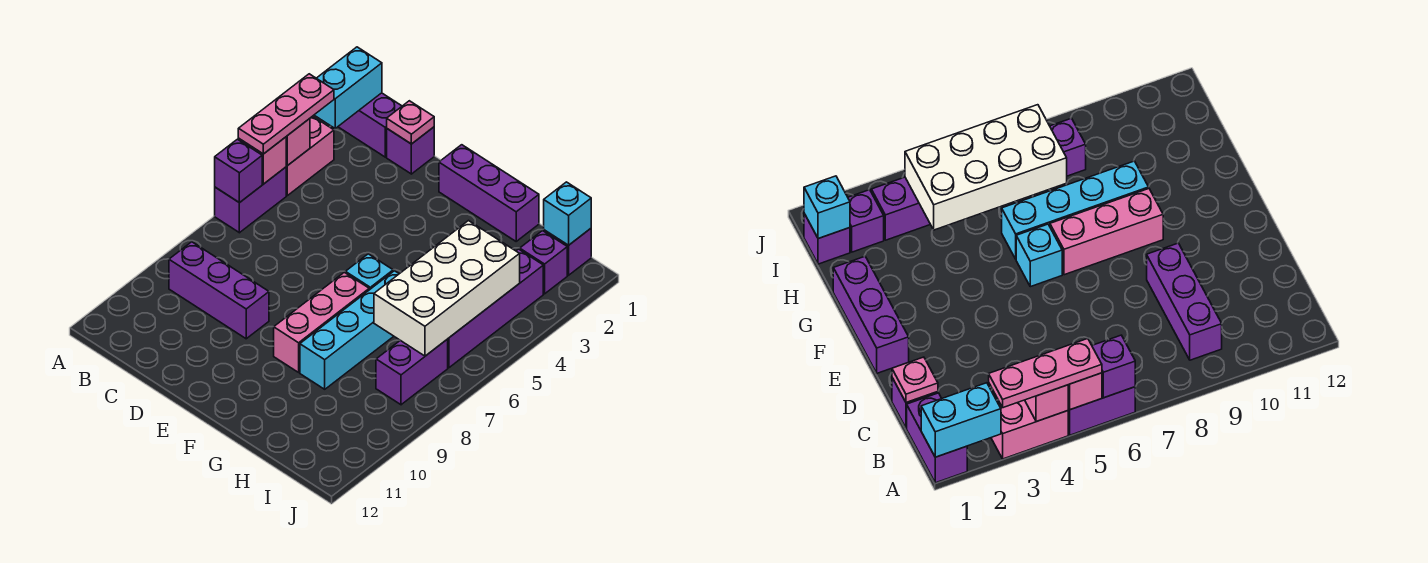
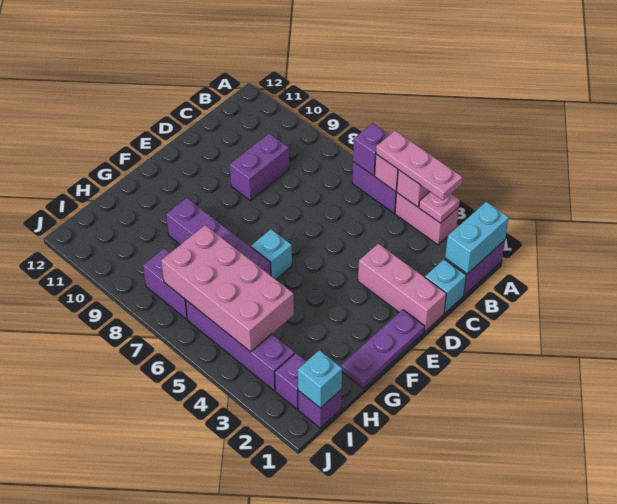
cyan 1x2 brick [315,47,382,128] -> cyan 1x2 brick turned to [445,202,509,274]
purple 1x3 brick [169,242,269,339] -> purple 1x2 brick [230,133,289,200]
purple 1x1 brick [387,127,434,174] -> cyan 1x1 brick [425,259,466,313]
pink 1x1 plate [387,101,434,144] -> pink 1x1 plate moved to [419,192,460,223]
purple 1x3 brick [439,145,539,241] -> purple 1x3 plate [341,310,425,388]
pink 1x3 brick [274,272,369,372] -> pink 1x3 brick moved to [358,244,446,331]
cyan 1x4 brick [300,271,399,389] -> purple 1x4 brick [166,198,271,276]
white 2x4 brick [374,221,520,356] -> pink 2x4 brick [161,225,294,352]

